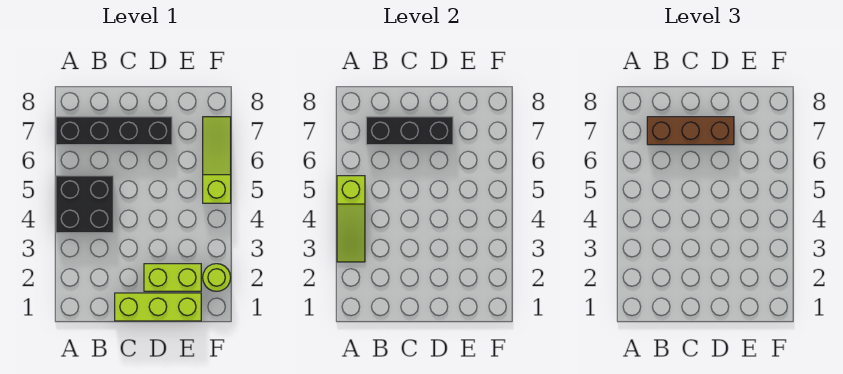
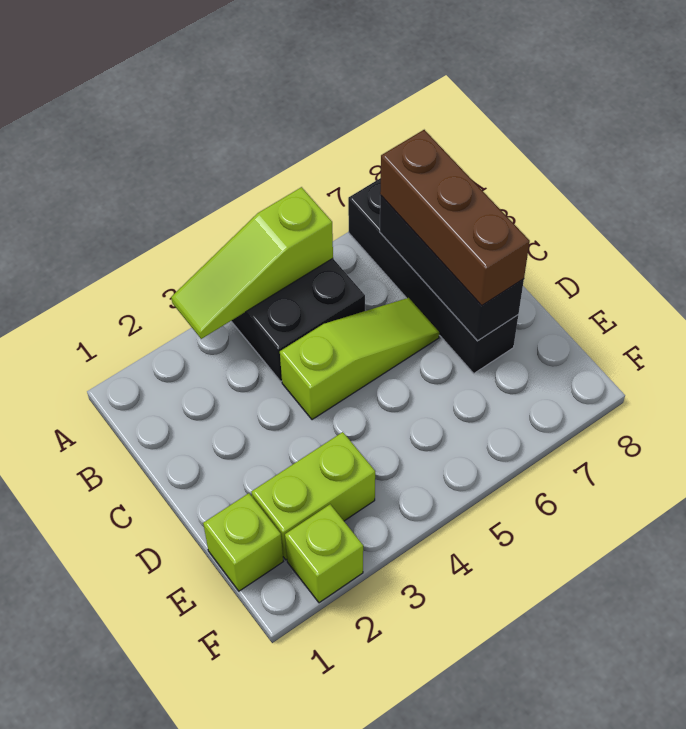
lime 1x3 brick [115,293,201,321] -> lime 1x1 brick [203,493,284,591]
lime 1x2 brick [144,264,201,291] -> lime 1x2 brick turned to [251,432,375,560]
lime 1x1 round brick [203,264,231,291] -> lime 1x1 brick [285,504,363,603]
lime 1x3 slope [203,117,231,203] -> lime 1x3 slope moved to [280,298,439,420]

